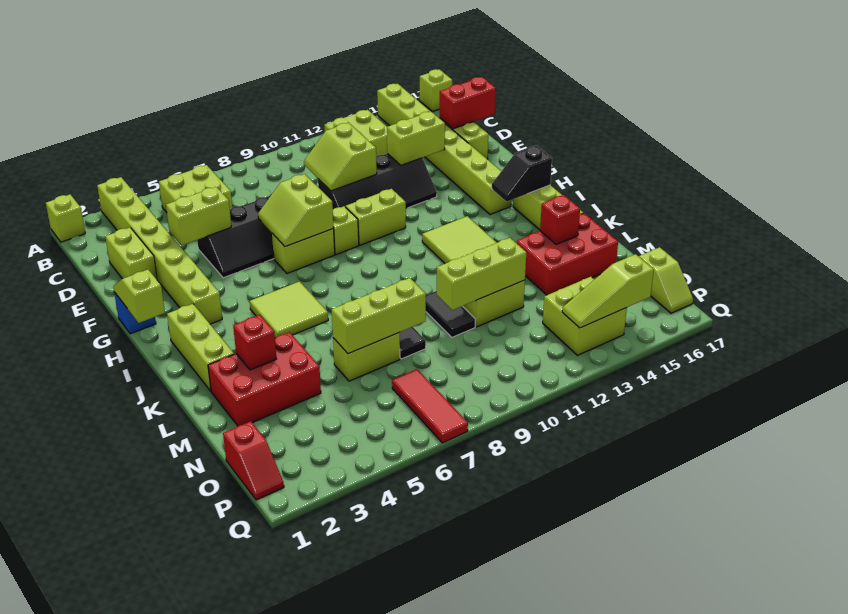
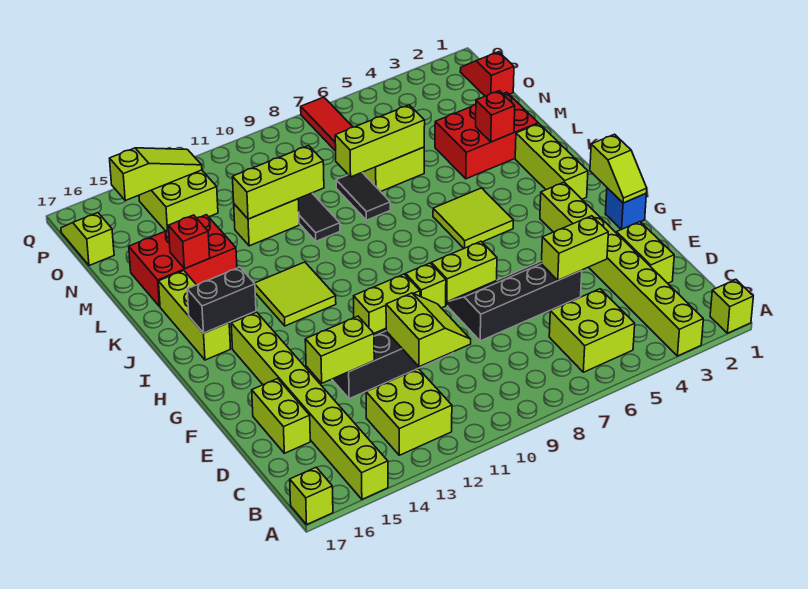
red 1x2 brick [440,77,496,129] -> none
lime 2x2 slope [258,174,334,247] -> none
black 1x2 slope [492,146,552,202] -> black 1x2 brick [187,267,256,333]

